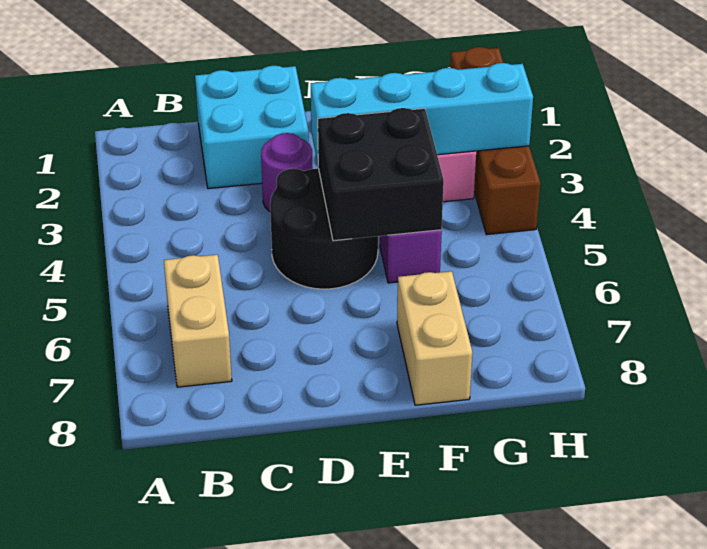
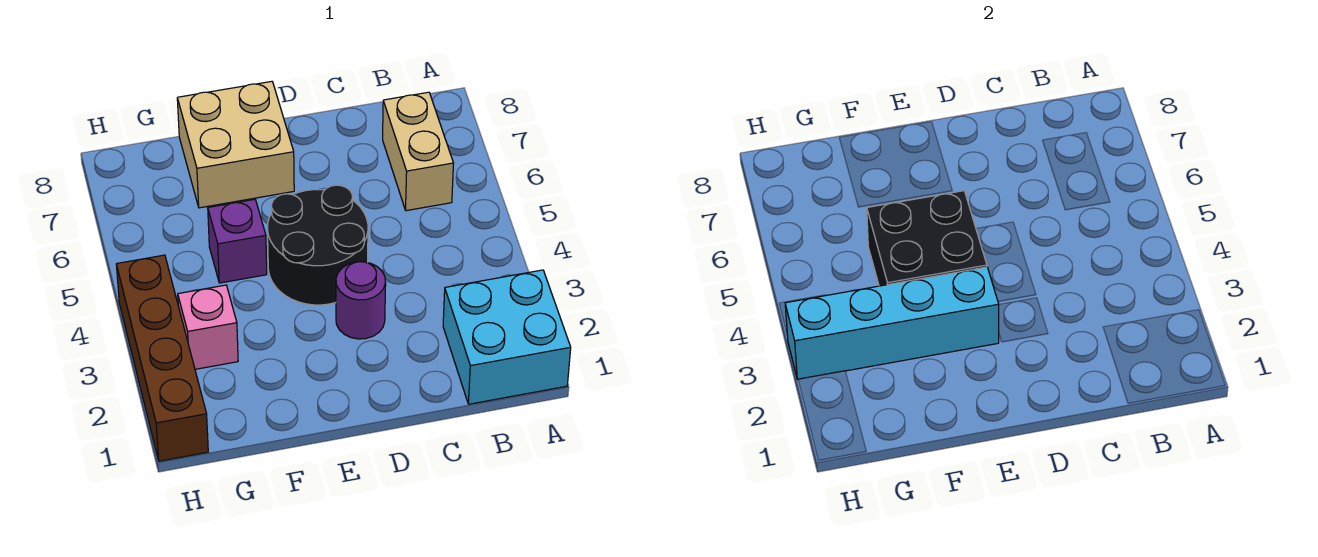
cyan 2x2 brick [195,66,309,189] -> cyan 2x2 brick moved to [443,270,571,404]
tan 1x2 brick [397,271,472,405] -> tan 2x2 brick [177,81,294,208]

